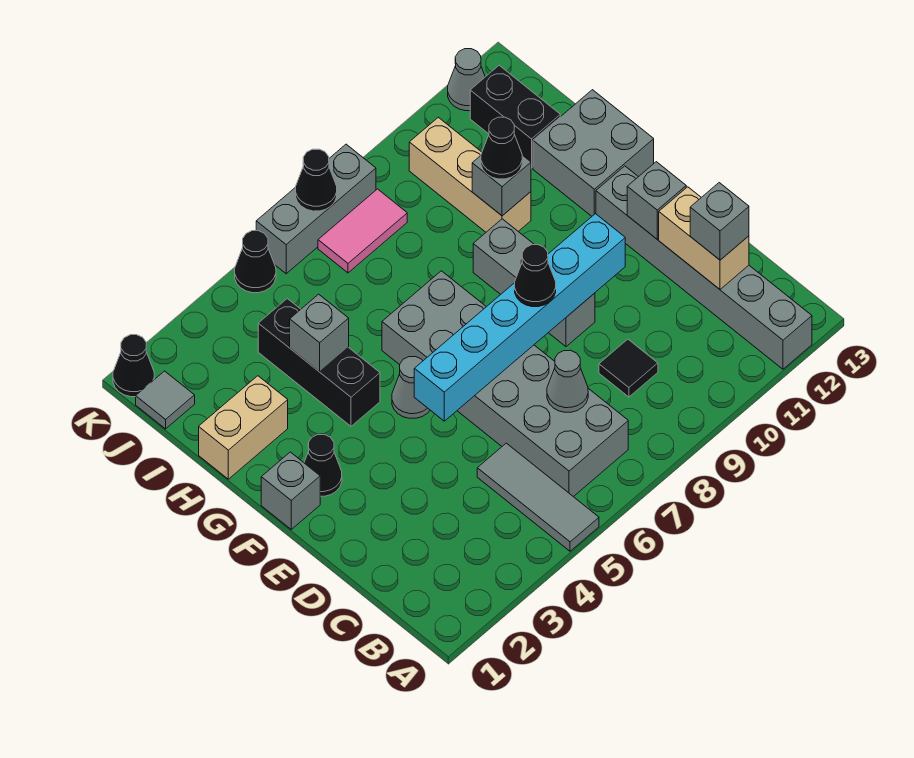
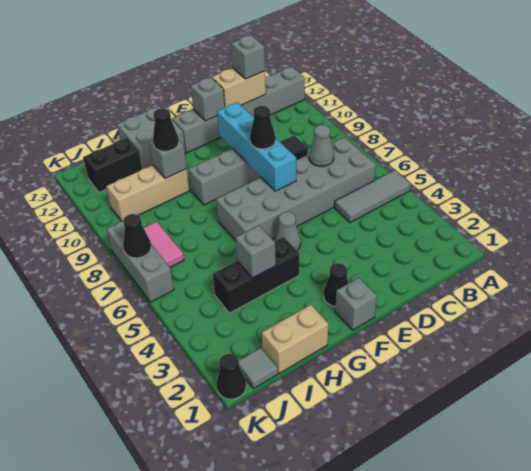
cyan 1x6 brick [414,214,625,421] -> cyan 1x4 brick [217,102,296,191]
tan 1x2 brick [199,376,288,479] -> tan 1x2 brick turned to [262,305,328,373]
black 1x1 cone [235,231,276,293] -> none
grey 1x1 cone [448,49,485,111] -> none

